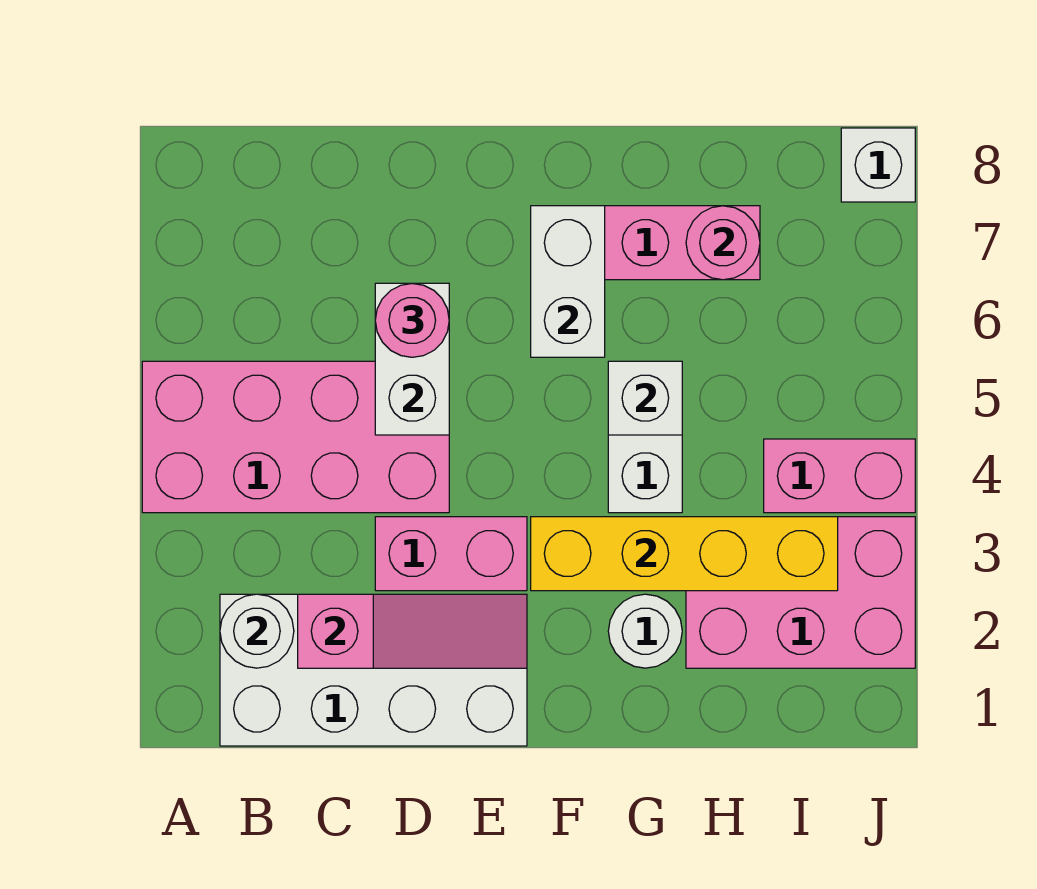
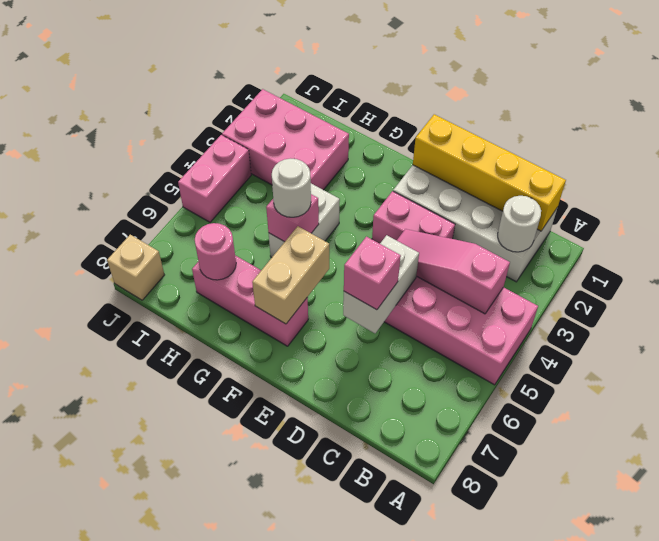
pink 1x3 slope [298,594,527,668] -> pink 1x3 slope moved to [397,229,510,314]
pink 1x1 round brick [375,284,449,357] -> pink 1x1 brick [344,237,401,310]
yellow 1x4 brick [531,517,838,591] -> yellow 1x4 brick moved to [413,114,566,231]
white 1x2 brick [531,206,605,357] -> tan 1x2 brick [252,226,329,324]
white 1x1 round brick [608,594,682,668] -> white 1x1 round brick moved to [272,159,311,217]
white 1x1 brick [608,361,682,435] -> pink 1x1 brick [266,194,319,242]
pink 1x2 brick [764,439,915,513] -> pink 1x2 brick turned to [178,135,251,222]
white 1x1 brick [841,128,915,202] -> tan 1x1 brick [107,235,164,300]

